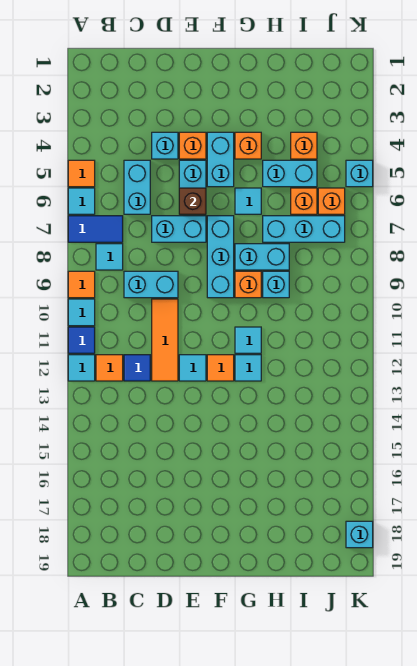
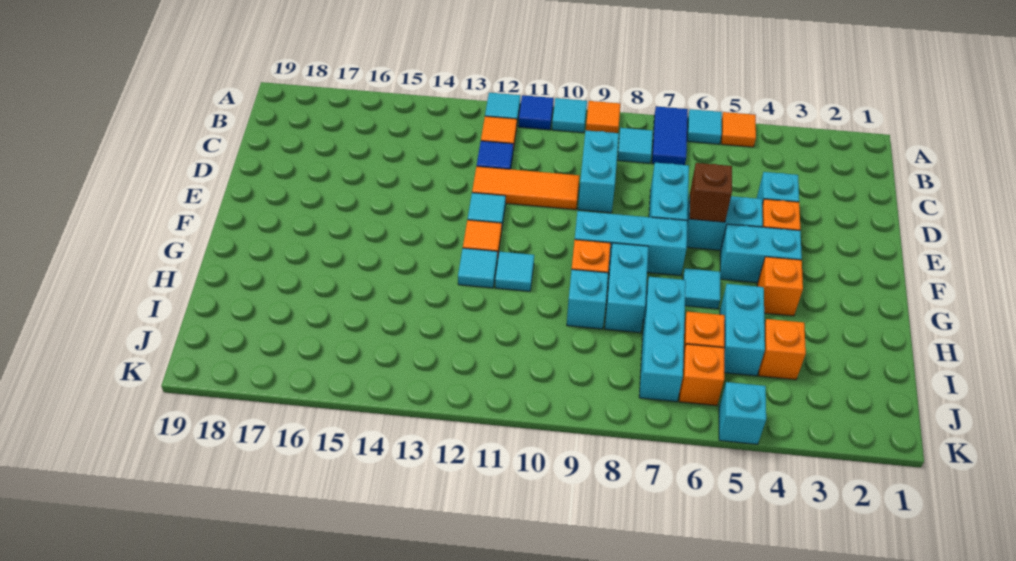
cyan 1x2 brick [124,160,150,214] -> none
cyan 1x1 brick [346,521,373,548] -> none

